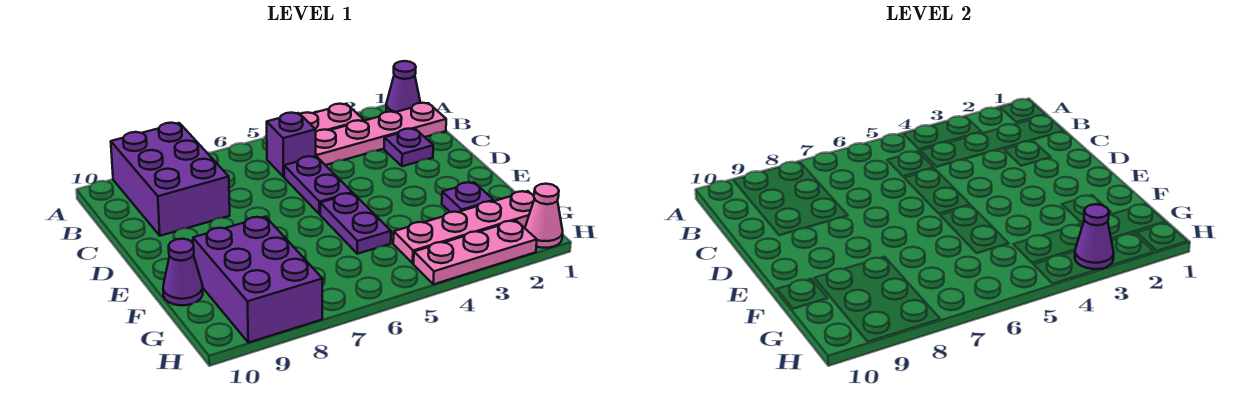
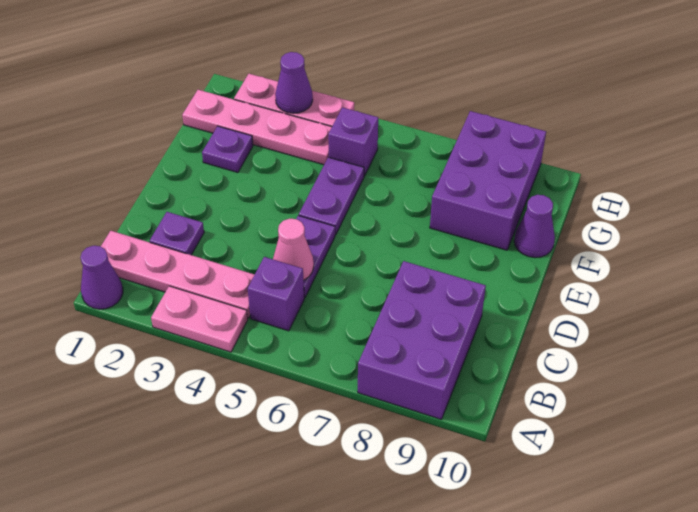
none -> purple 1x1 brick [328,108,378,176]
pink 1x1 cone [525,184,563,248] -> pink 1x1 cone moved to [273,219,314,280]

